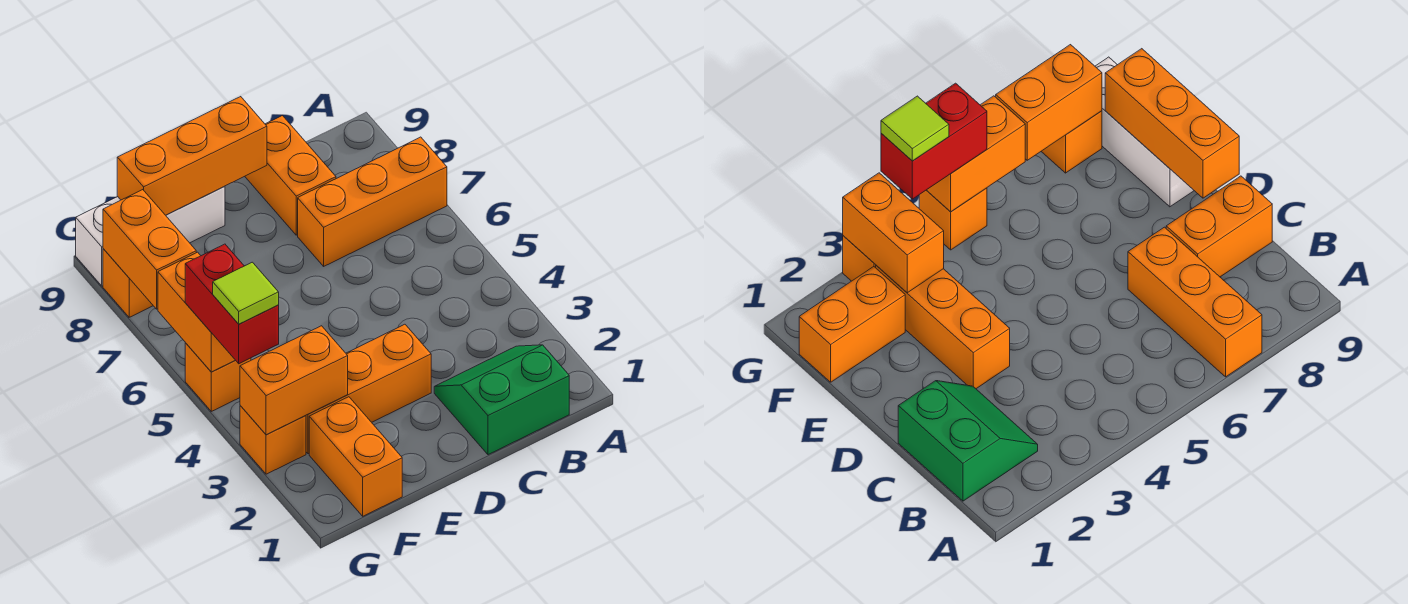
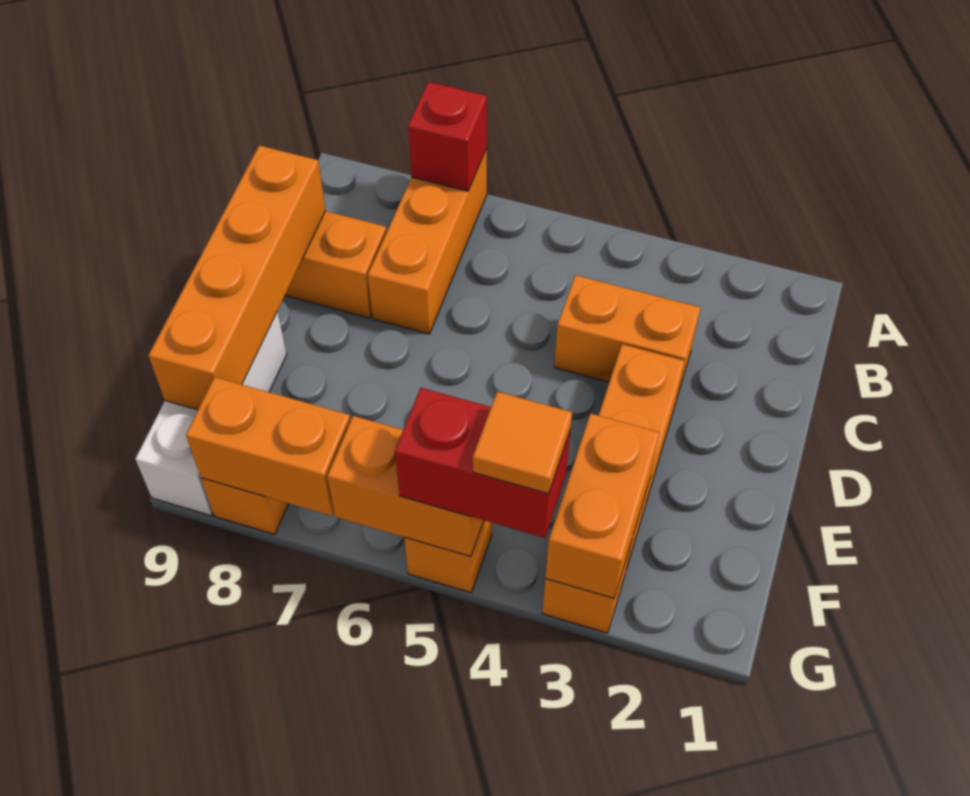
none -> red 1x1 brick [408,82,487,191]
green 2x2 slope [434,345,569,455] -> none
orange 1x3 brick [117,97,267,215] -> orange 1x4 brick [149,145,326,410]
orange 1x2 brick [309,397,402,516] -> orange 1x2 brick moved to [554,275,701,397]
lime 1x1 tile [213,262,279,324] -> orange 1x1 tile [473,392,572,494]

